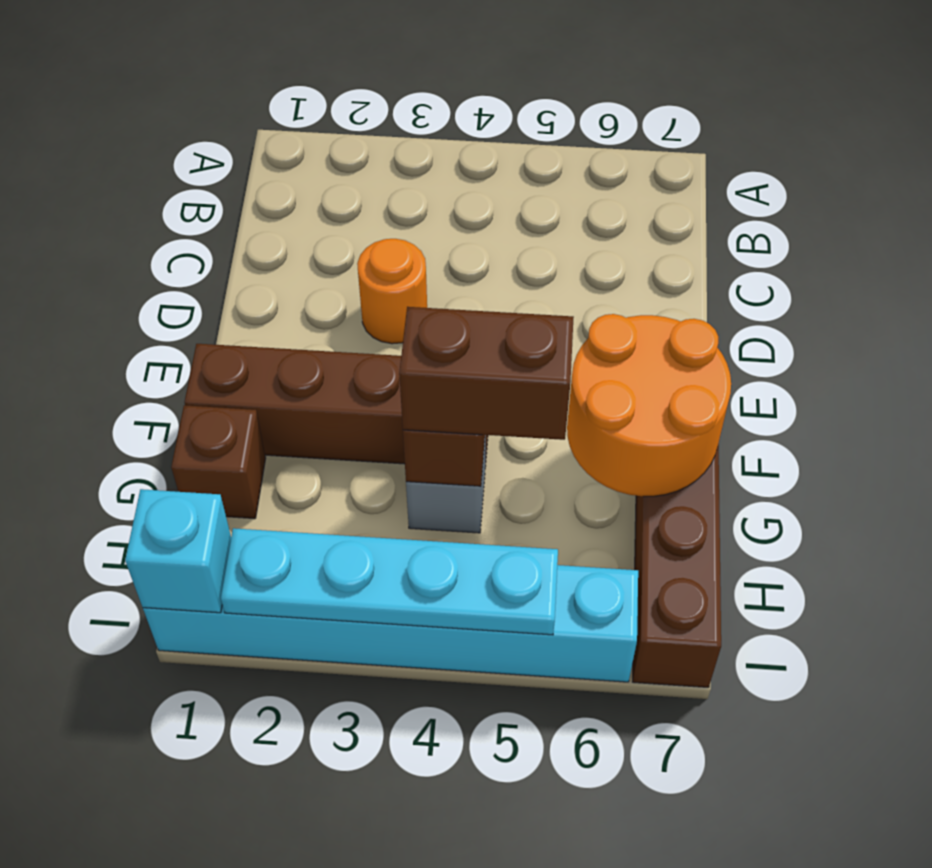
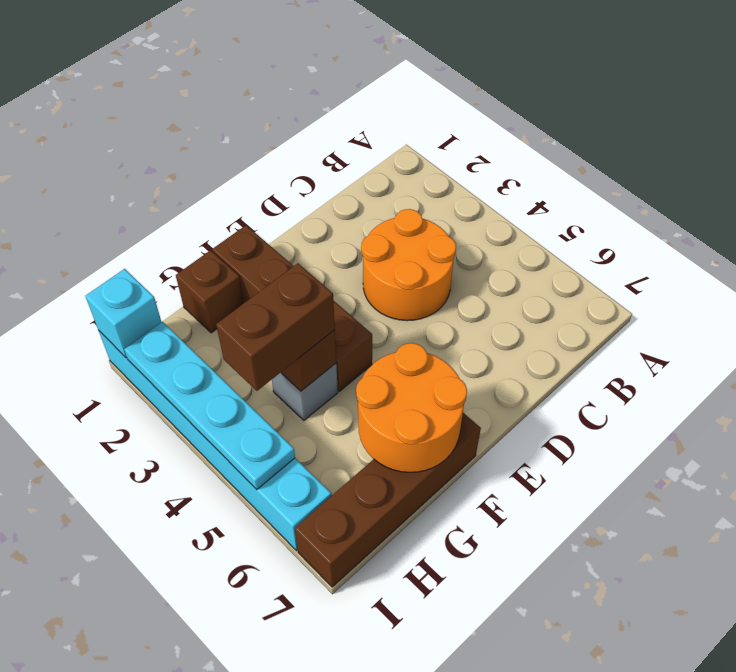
orange 1x1 round brick [357,239,427,344] -> orange 2x2 round brick [361,209,456,321]
brown 1x2 brick [399,307,574,440] -> brown 1x2 brick turned to [216,263,335,391]

